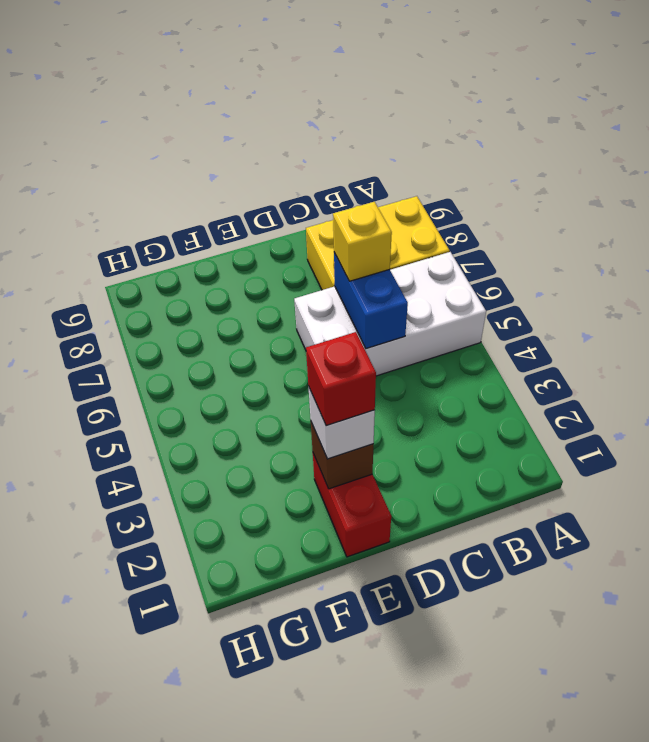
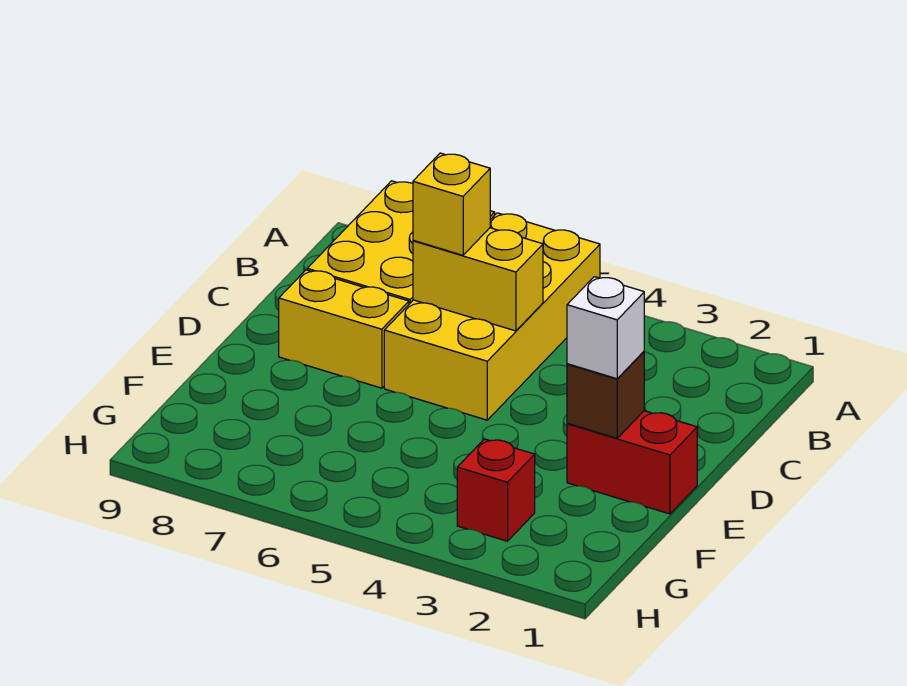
white 2x4 brick [294,252,486,376] -> yellow 2x4 brick [384,213,600,420]
blue 1x2 brick [334,253,408,349] -> yellow 1x2 brick [413,228,543,331]
none -> yellow 1x2 brick [279,270,409,388]
red 1x1 brick [306,332,376,426] -> red 1x1 brick moved to [457,439,535,541]

